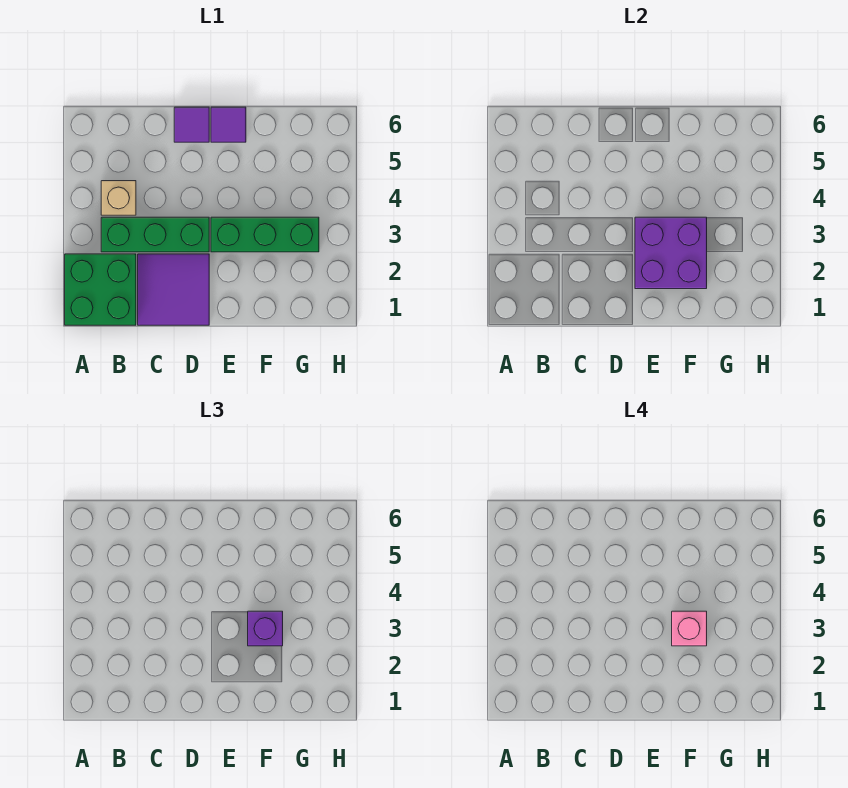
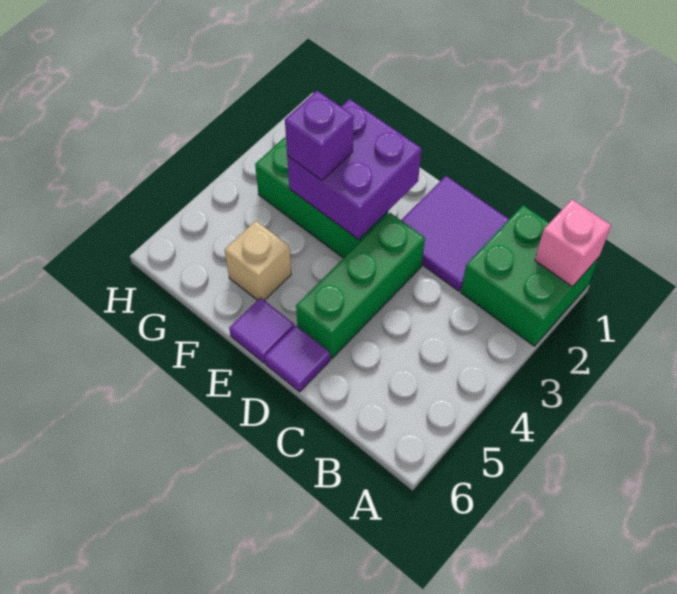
green 1x3 brick [101,217,209,252] -> green 1x3 brick turned to [296,213,425,359]
tan 1x1 brick [101,181,136,215] -> tan 1x1 brick moved to [225,221,291,301]
pink 1x1 brick [672,611,707,646] -> pink 1x1 brick moved to [535,199,611,287]

